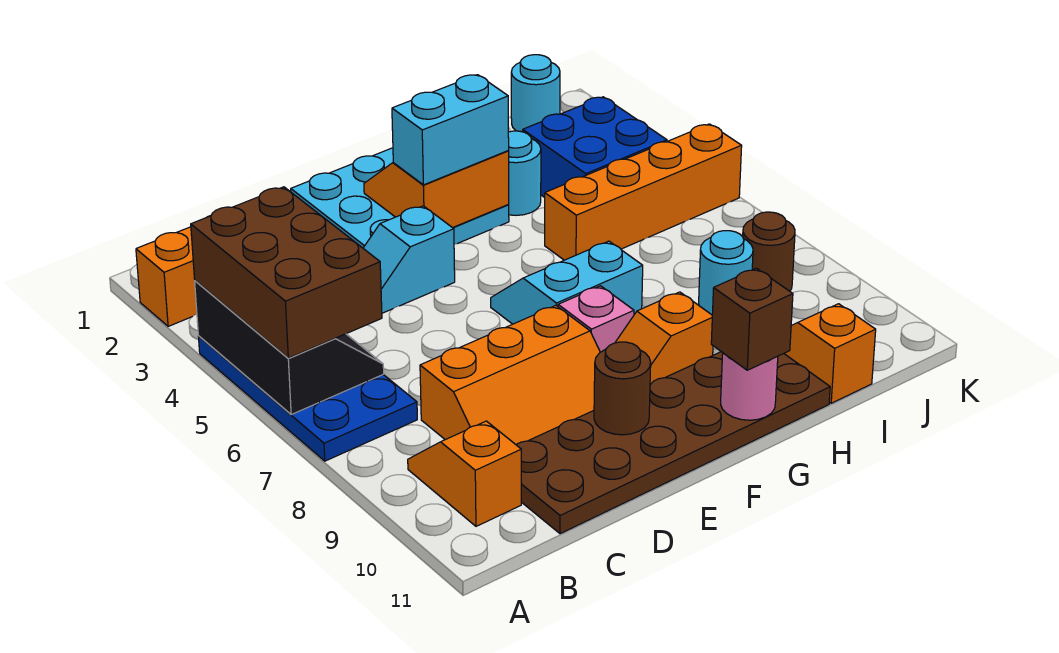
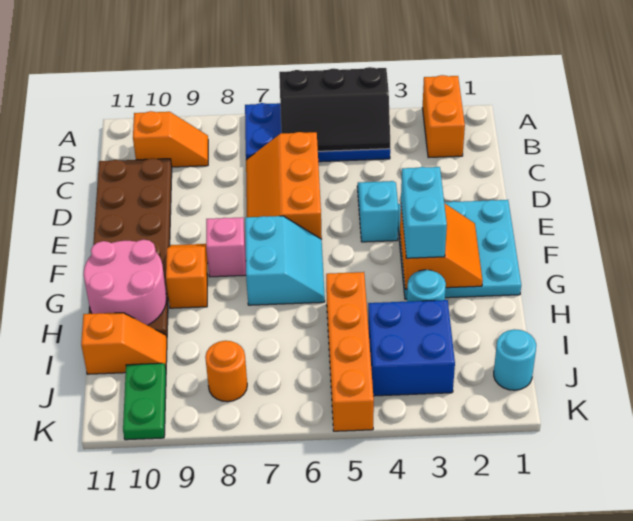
brown 2x3 brick [191,187,382,358] -> none
orange 2x3 slope [420,306,600,444] -> orange 2x3 slope moved to [246,132,322,239]
brown 1x1 round brick [594,342,651,435] -> none
pink 1x1 round brick [721,353,778,420] -> pink 2x2 round brick [84,240,167,325]
brown 1x1 brick [711,268,793,370] -> none
cyan 1x1 round brick [699,231,753,315] -> none
brown 1x1 round brick [743,212,795,291] -> orange 1x1 round brick [205,341,247,402]
none -> green 1x2 plate [123,363,166,440]

